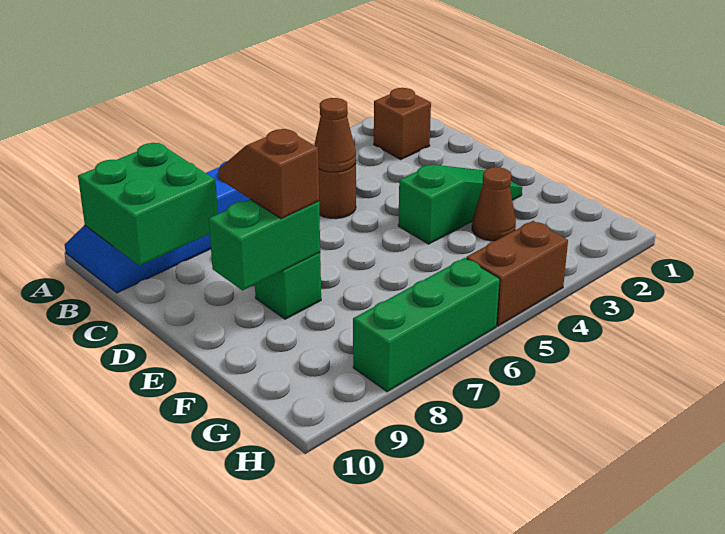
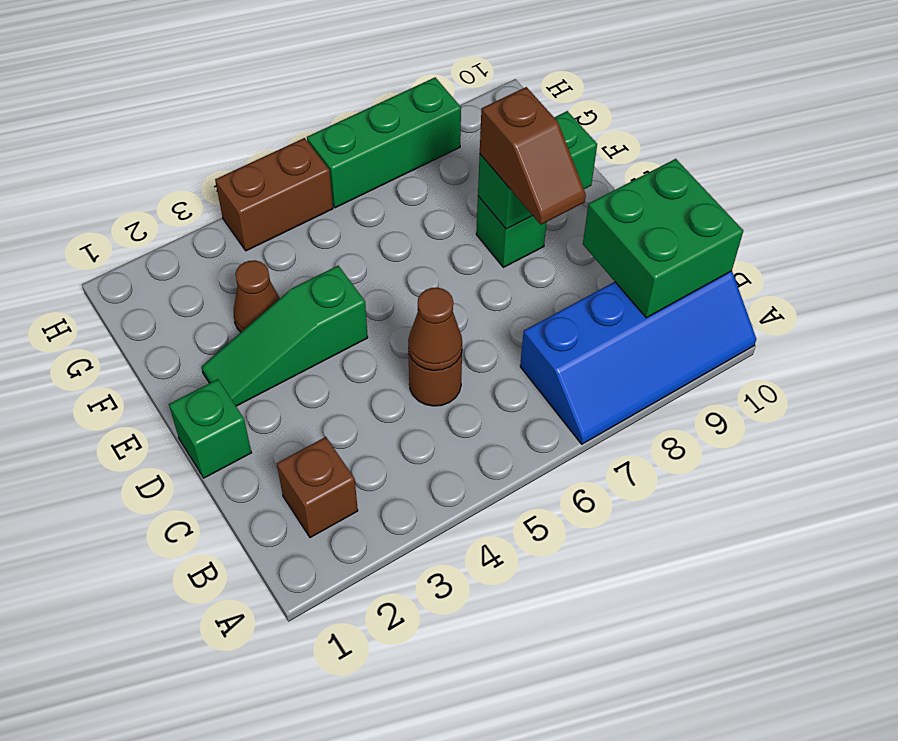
none -> green 1x1 brick [169,379,251,478]

